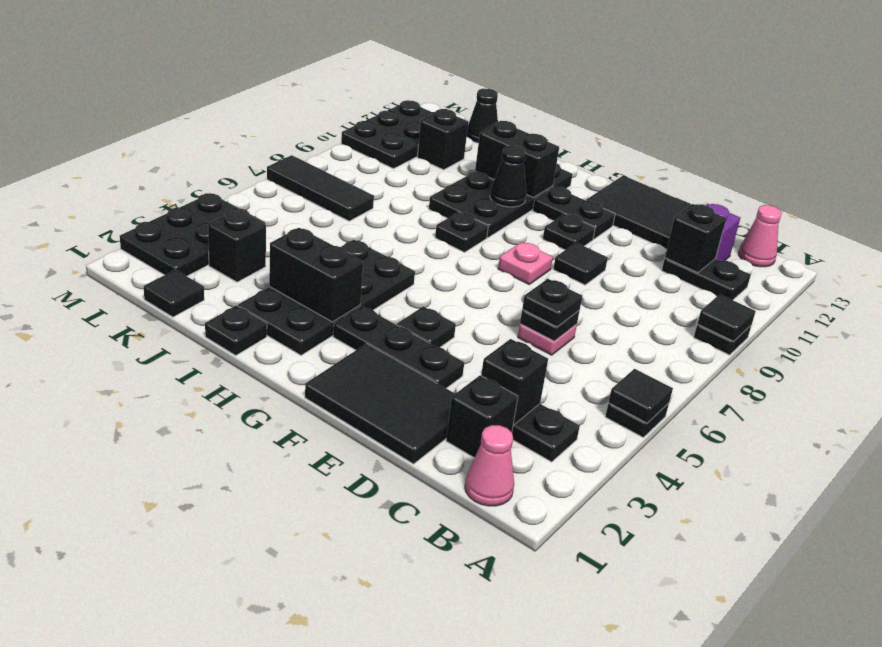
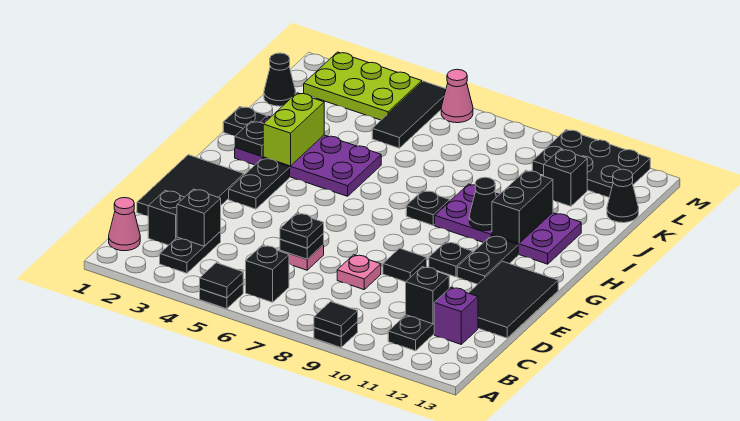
pink 1x1 cone [739,205,782,267] -> pink 1x1 cone moved to [441,69,473,123]
black 1x3 plate [333,306,464,388] -> black 1x2 plate [229,158,290,209]
black 1x1 plate [397,306,456,347] -> black 1x1 plate moved to [235,121,263,156]
pink 1x1 plate [498,242,553,284] -> pink 1x1 plate moved to [337,255,381,290]
black 2x4 plate [238,240,415,355] -> purple 2x4 plate [235,116,381,196]
black 1x2 brick [269,228,363,322] -> lime 1x2 brick [263,93,324,166]
black 2x4 plate [429,164,572,238] -> purple 2x4 plate [435,184,581,264]
black 1x1 tile [144,270,204,317] -> black 1x1 cone [264,53,296,106]
black 1x1 brick [208,210,266,282] -> black 1x1 brick moved to [246,245,289,302]
black 1x3 tile [267,155,374,221] -> black 1x3 tile moved to [372,81,446,148]
black 2x3 plate [120,193,265,276] -> lime 2x3 plate [304,52,422,120]

